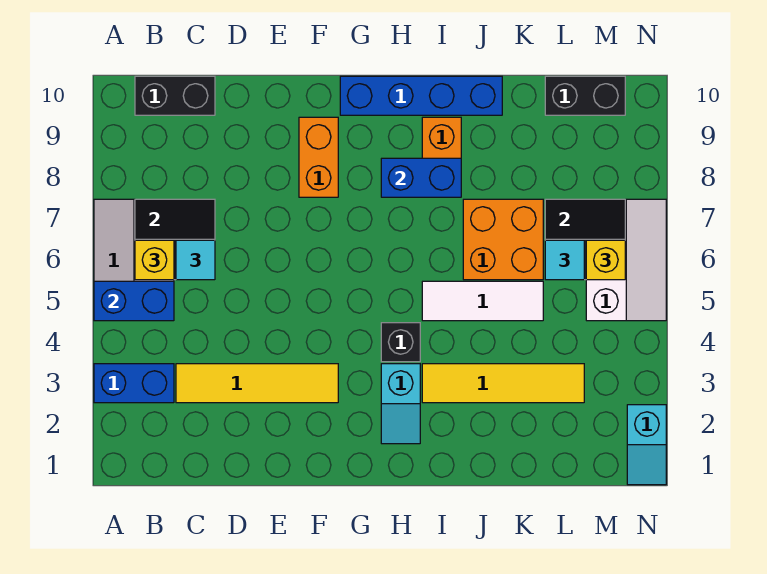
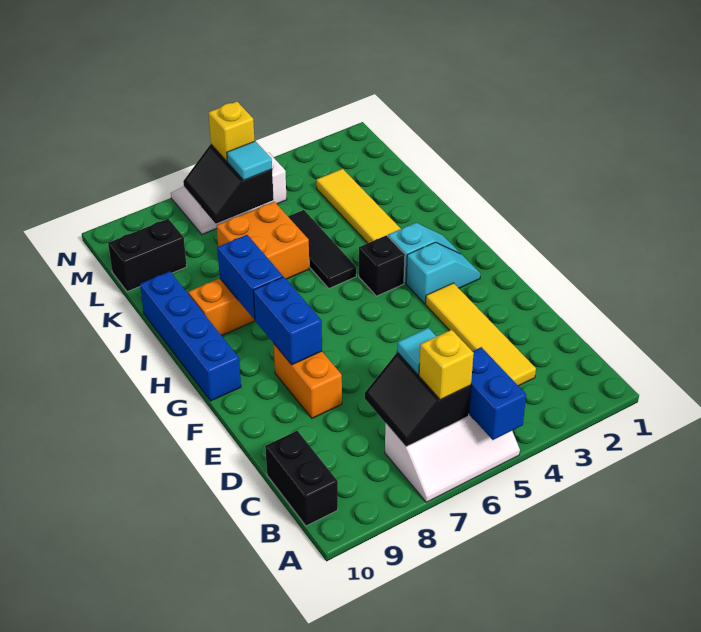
blue 1x2 brick [94,364,174,403] -> blue 1x2 brick moved to [253,277,322,365]
orange 1x2 brick [299,117,338,197] -> orange 1x2 brick turned to [274,344,342,418]
white 1x3 tile [422,281,543,321] -> black 1x3 tile [288,210,356,288]
black 1x2 brick [545,76,625,115] -> black 1x2 brick turned to [108,219,187,292]
cyan 1x2 slope [627,405,666,485] -> cyan 1x2 slope moved to [406,242,480,304]

